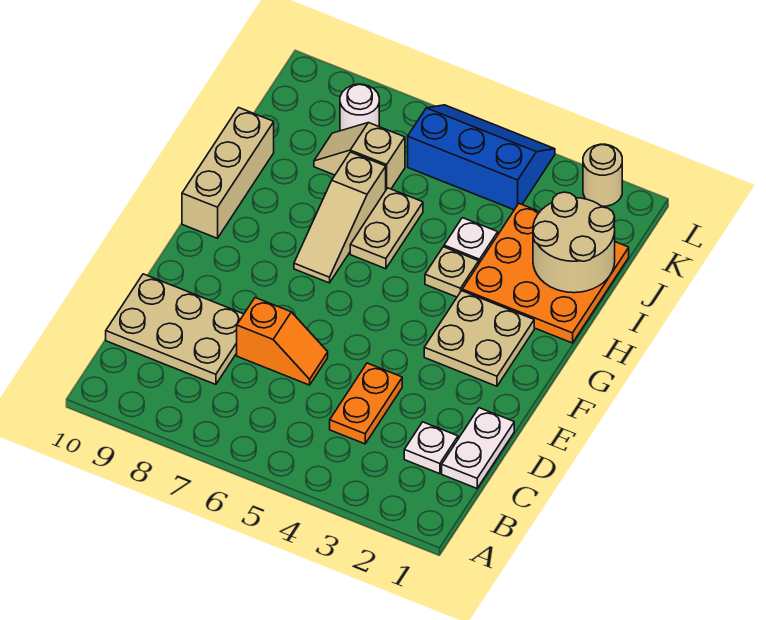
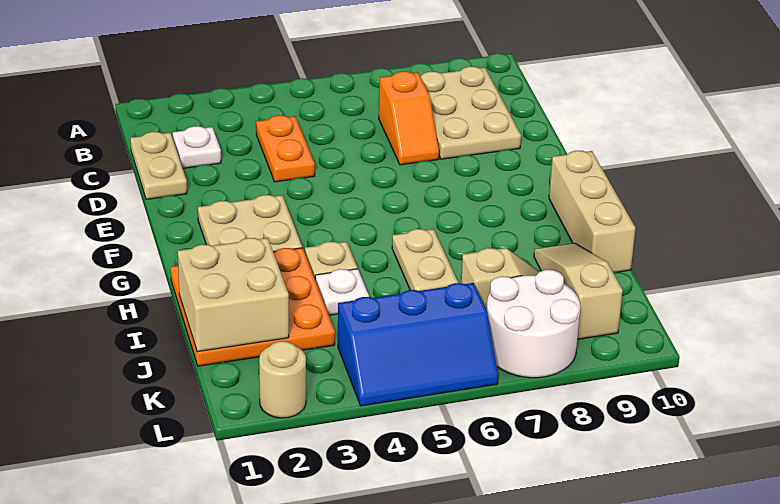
white 1x2 plate [442,408,514,488] -> tan 1x2 plate [130,132,187,199]
tan 2x3 plate [106,274,244,384] -> tan 2x3 plate turned to [421,66,521,159]
orange 1x2 slope [237,298,328,385] -> orange 1x2 slope turned to [379,71,439,165]
tan 1x3 slope [294,152,386,283] -> tan 1x3 slope moved to [534,243,623,339]
tan 2x2 round brick [533,192,615,293] -> tan 2x2 brick [178,238,289,352]
white 1x1 round brick [340,84,379,131] -> white 2x2 round brick [487,270,581,378]

